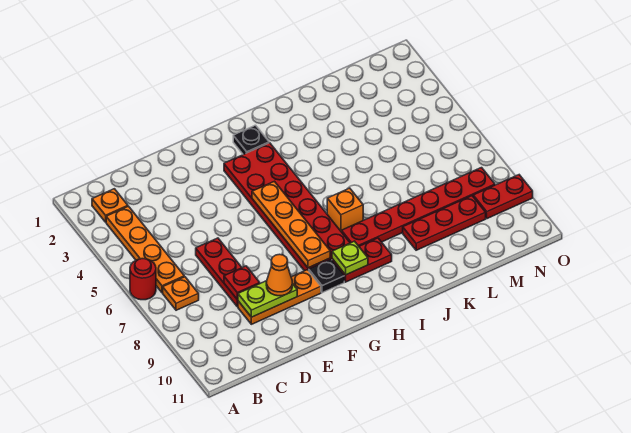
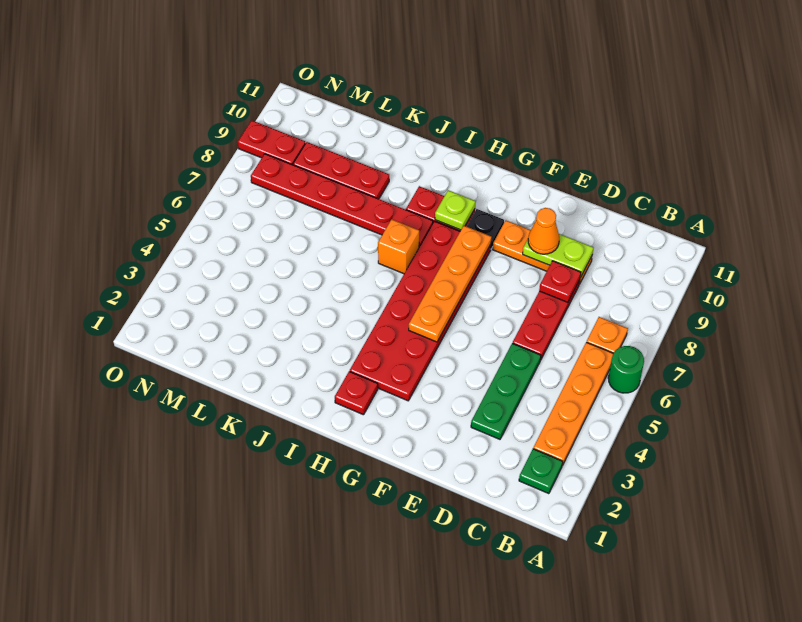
red 1x1 round brick [130,259,156,300] -> green 1x1 round brick [608,346,644,393]
orange 1x1 plate [92,189,128,222] -> green 1x1 plate [519,449,563,494]
none -> green 1x3 plate [471,343,541,439]
black 1x1 plate [233,125,269,155] -> red 1x1 plate [335,371,378,415]

